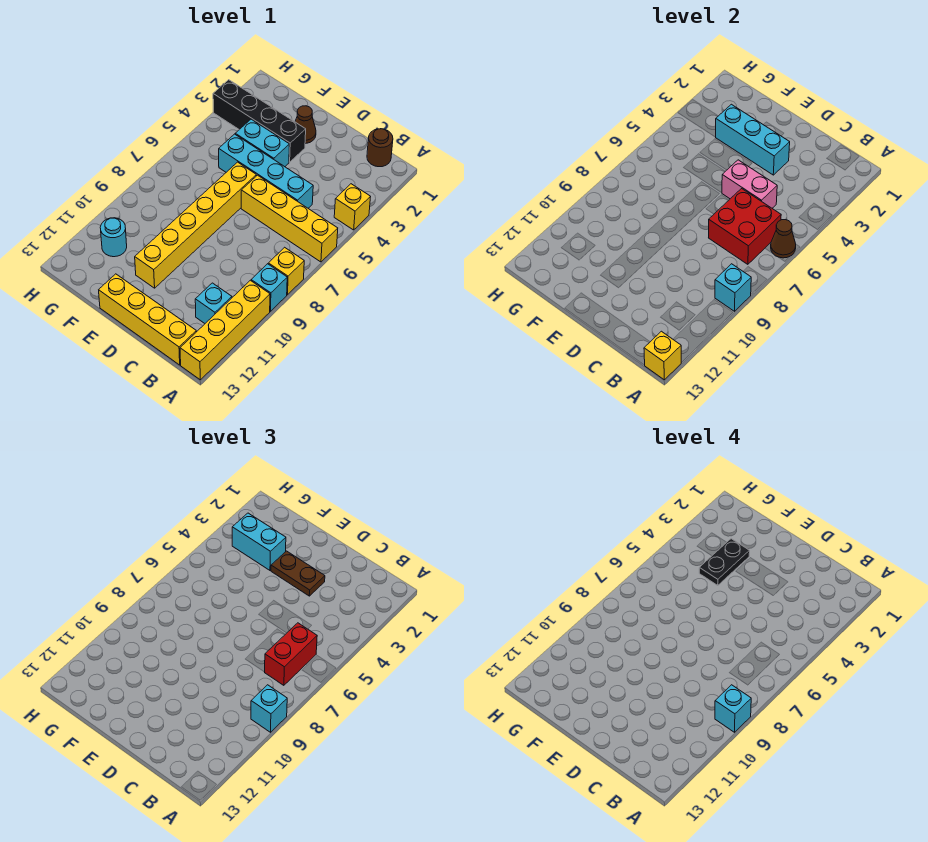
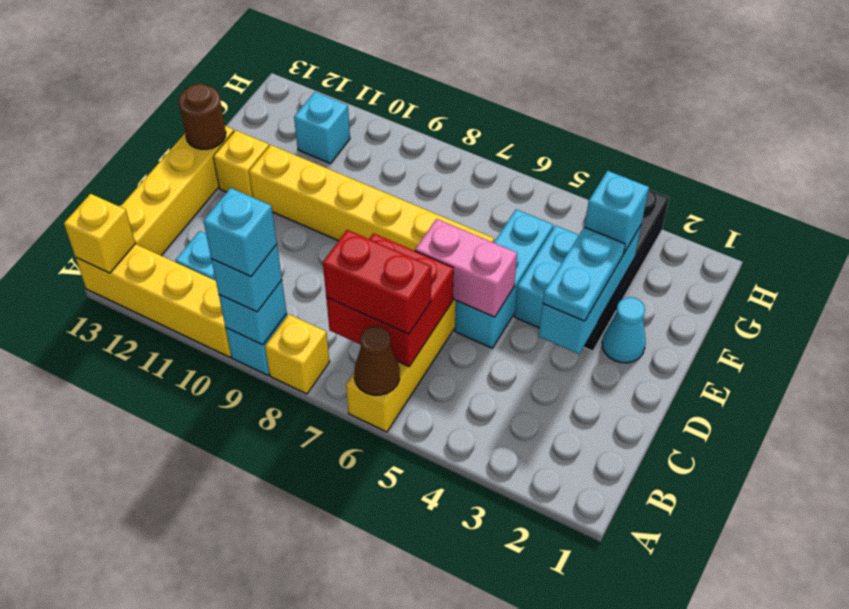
yellow 1x1 brick [334,184,370,230] -> yellow 1x1 brick moved to [213,130,269,197]
brown 1x1 round brick [367,129,393,167] -> brown 1x1 round brick moved to [179,84,226,149]
cyan 1x4 brick [219,134,313,208] -> cyan 1x3 brick [455,209,553,348]
pink 1x2 brick [722,160,777,208] -> pink 1x2 brick turned to [415,219,517,317]
brown 1x2 plate [271,551,325,596] -> cyan 1x2 plate [543,227,625,321]
brown 1x1 cone [295,106,316,144] -> cyan 1x1 cone [602,297,646,363]
cyan 1x2 brick [232,513,286,570] -> cyan 1x1 brick [585,171,649,253]
black 1x2 plate [699,539,750,585] -> none
cyan 1x1 round brick [100,218,127,257] -> cyan 1x1 brick [294,92,350,164]

